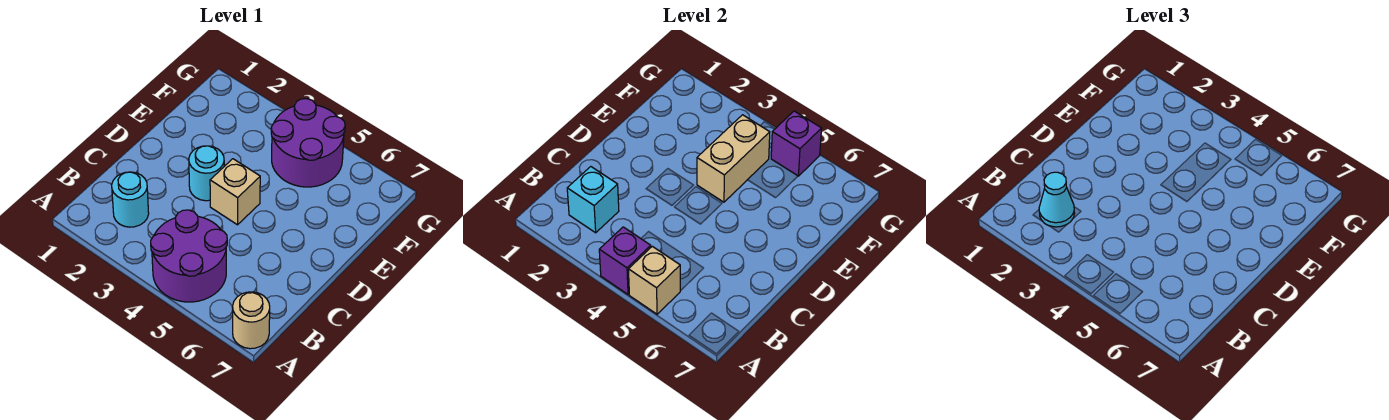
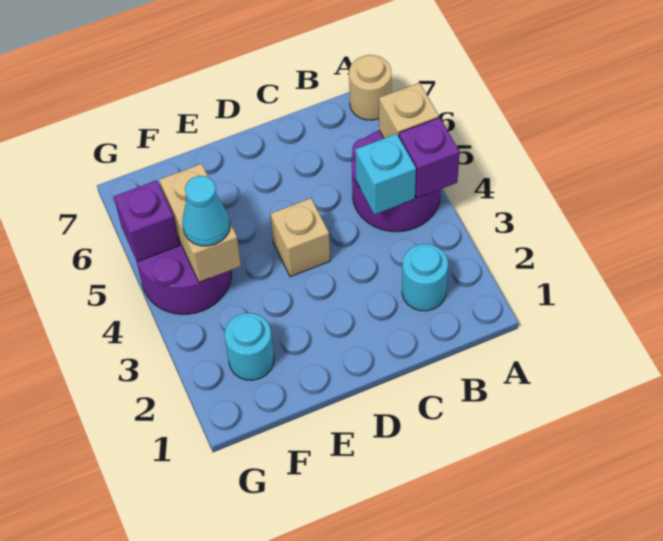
cyan 1x1 brick [567,167,619,233] -> cyan 1x1 brick moved to [355,134,416,215]
cyan 1x1 cone [1039,172,1075,227] -> cyan 1x1 cone moved to [182,176,230,246]
cyan 1x1 round brick [189,146,224,201] -> cyan 1x1 round brick moved to [224,313,274,380]
tan 1x2 brick [697,115,770,202] -> tan 1x2 brick turned to [159,164,241,282]

